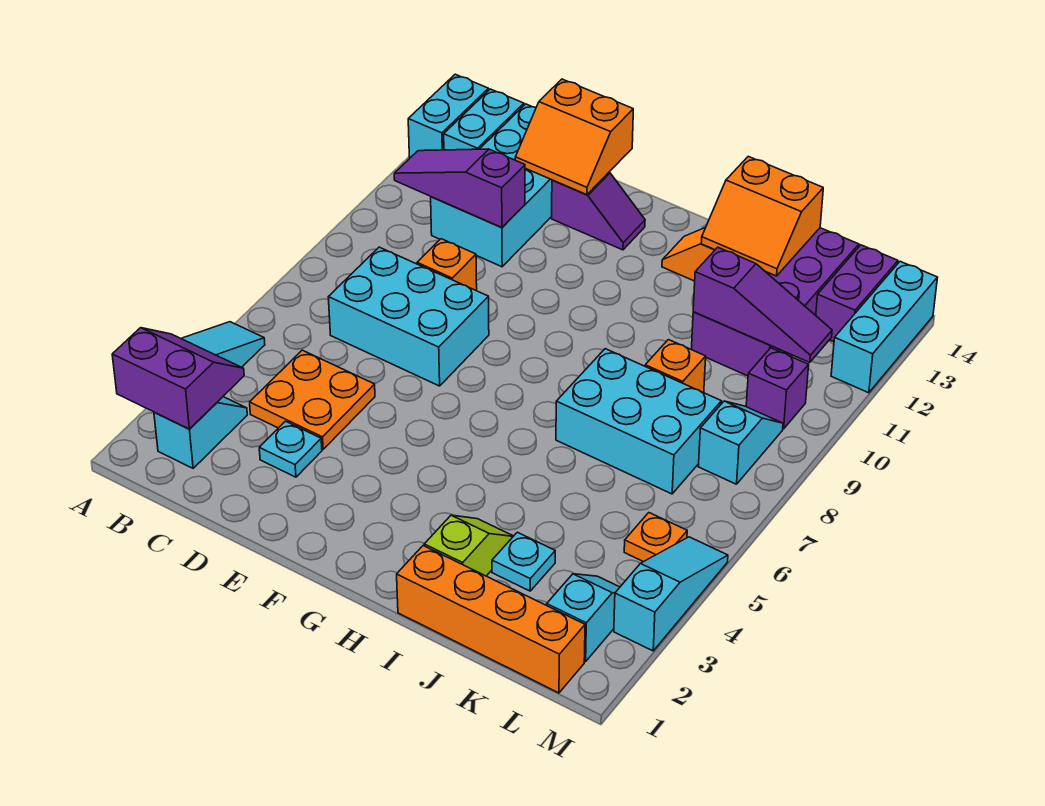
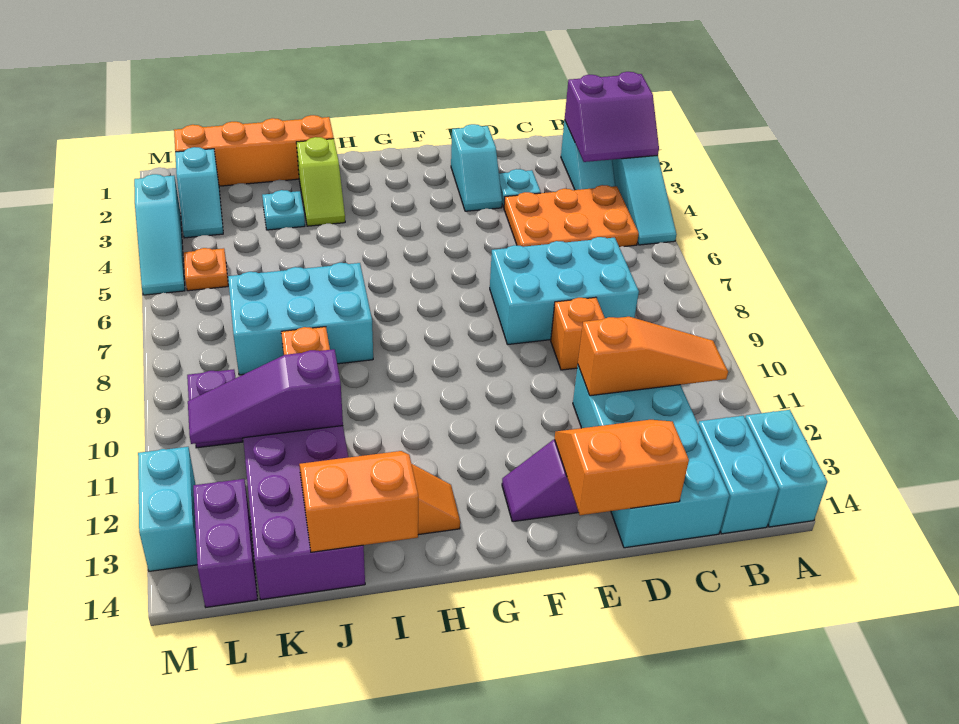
purple 1x3 slope [394,149,525,227] -> orange 1x3 slope [578,317,728,396]
orange 2x2 plate [250,350,375,449] -> orange 2x3 plate [504,185,639,247]
cyan 1x2 slope [698,401,783,484] -> cyan 1x2 slope moved to [451,124,502,211]
cyan 1x3 brick [831,261,937,393] -> cyan 1x2 brick [138,447,197,571]

